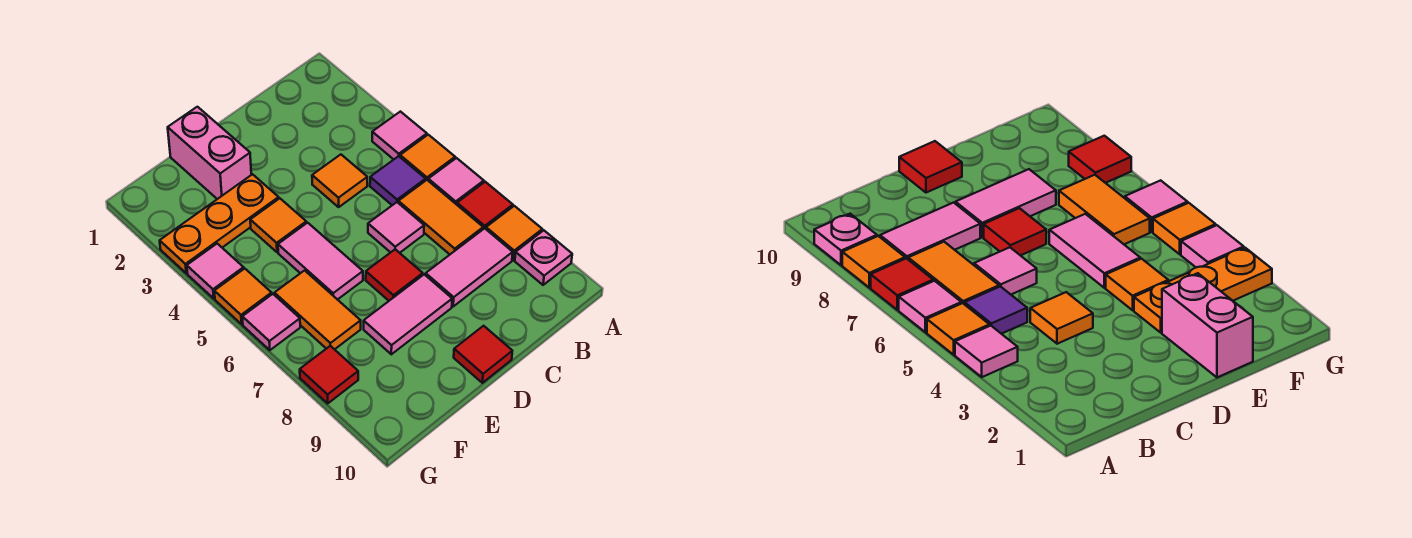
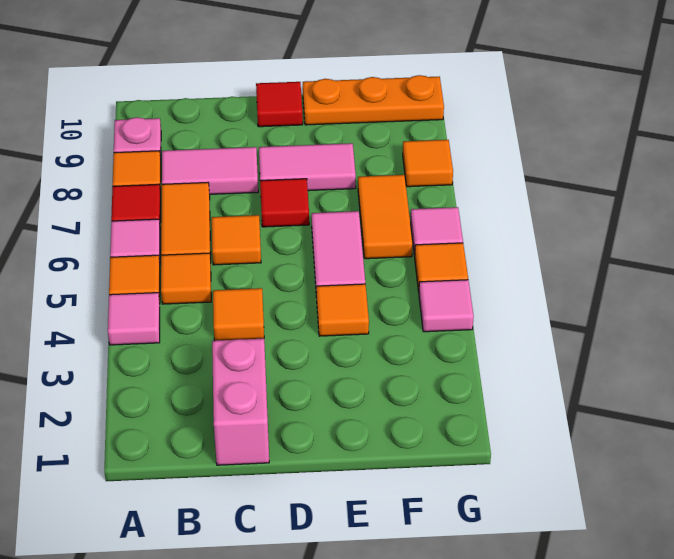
purple 1x1 tile [370,156,426,205] -> orange 1x1 tile [161,253,211,304]
pink 1x1 tile [368,202,424,253] -> orange 1x1 tile [212,215,261,265]
pink 1x2 brick [168,107,251,199] -> pink 1x2 brick moved to [212,339,269,465]
orange 1x3 plate [160,174,279,273] -> orange 1x3 plate moved to [303,75,444,125]
red 1x1 tile [300,346,358,403] -> orange 1x1 tile [403,140,453,187]

